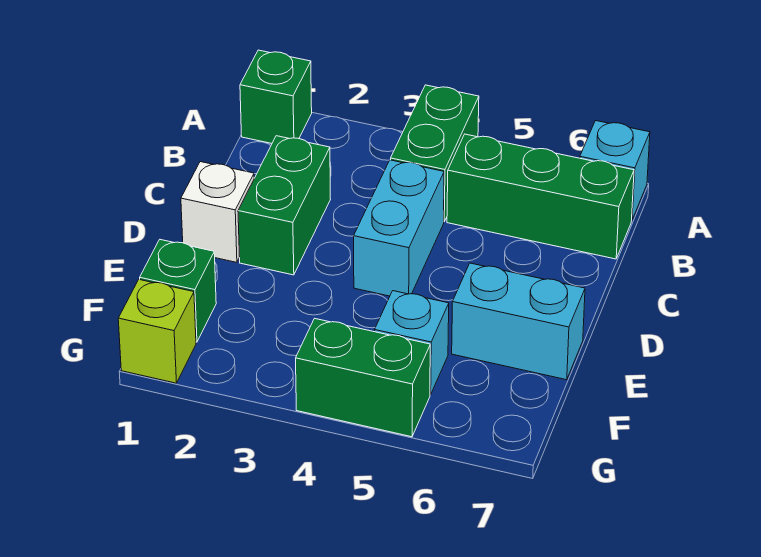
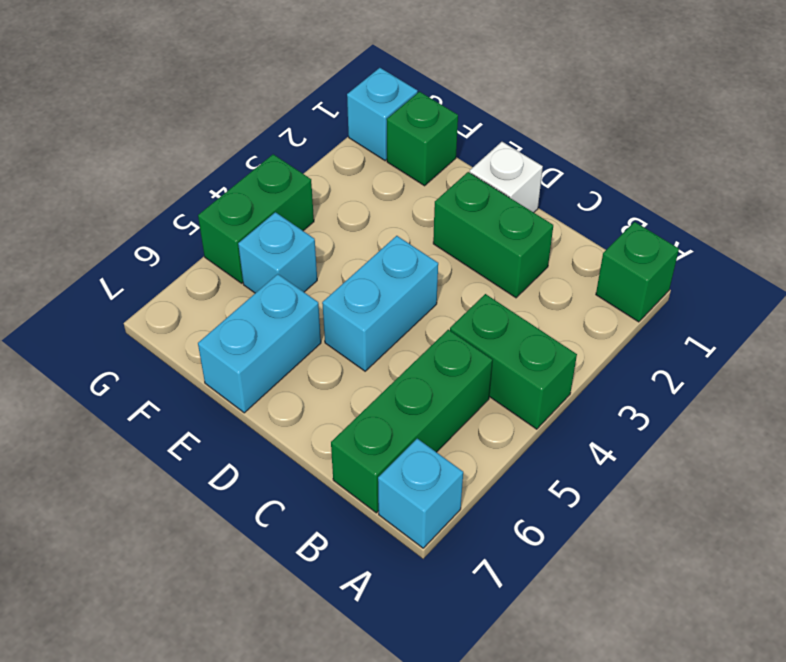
cyan 1x2 brick [354,160,444,296] -> cyan 1x2 brick turned to [322,236,438,371]
lime 1x1 brick [118,279,196,383] -> cyan 1x1 brick [347,68,418,161]

